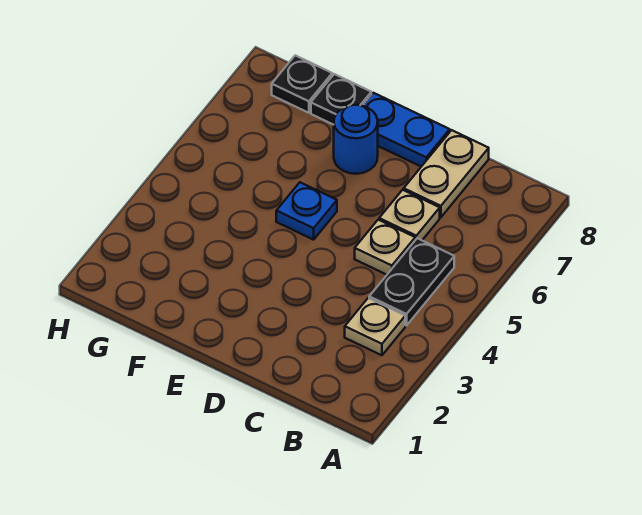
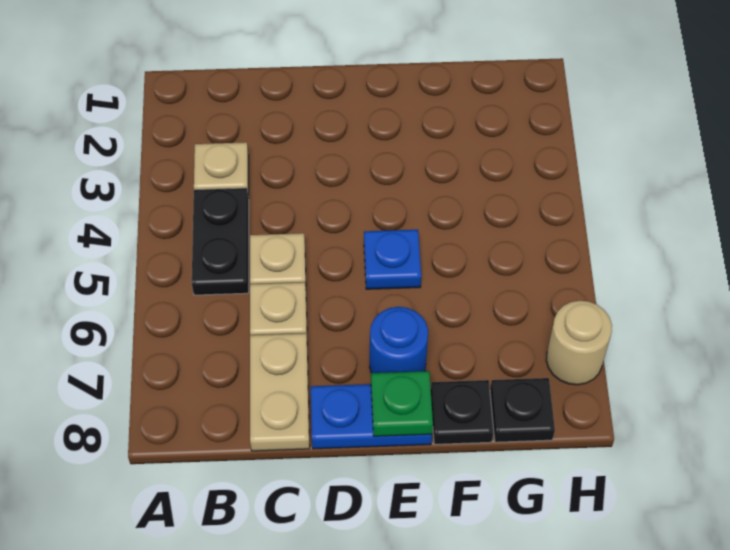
none -> green 1x1 plate [371,371,433,436]
none -> tan 1x1 round brick [546,301,612,385]

